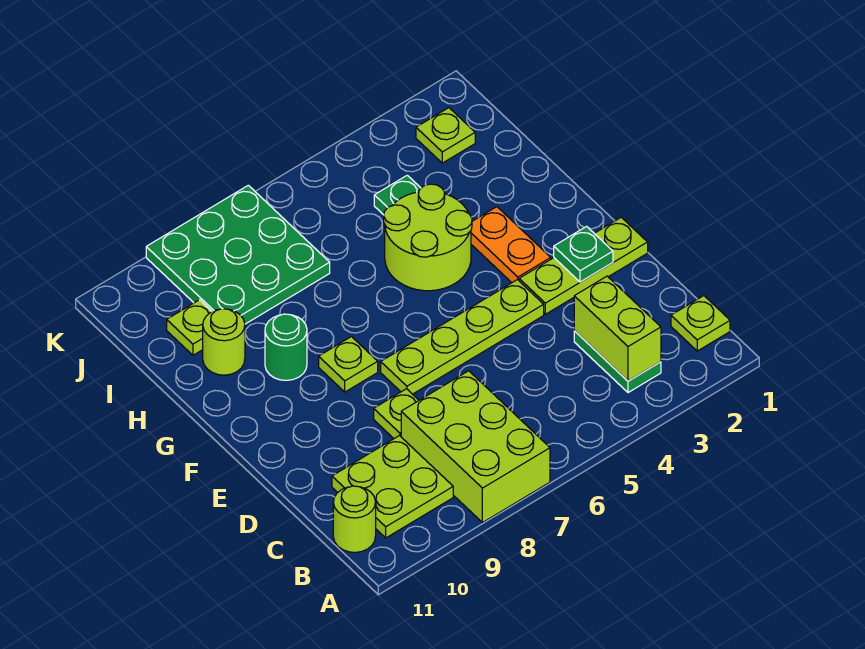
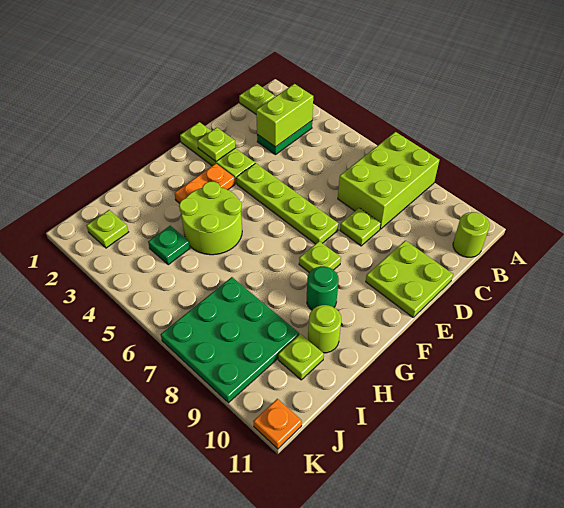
lime 2x2 plate [332,436,453,538] -> lime 2x2 plate moved to [366,240,453,317]
green 1x1 plate [554,226,613,282] -> lime 1x1 plate [197,128,235,161]
none -> orange 1x1 plate [253,399,302,449]

